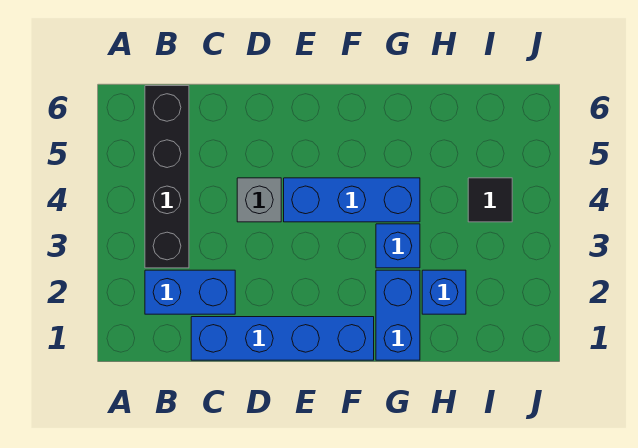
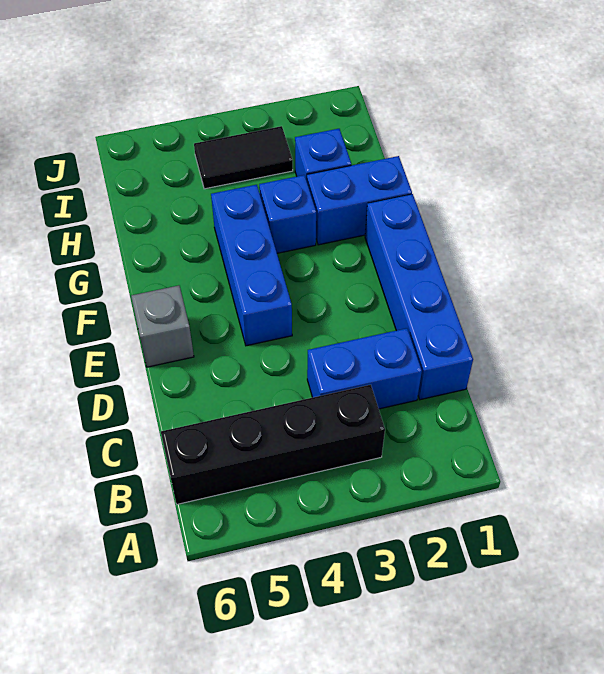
blue 1x2 brick [145,270,235,314] -> blue 1x2 brick turned to [307,328,422,409]
grey 1x1 brick [237,178,281,222] -> grey 1x1 brick moved to [131,285,194,367]
black 1x1 tile [468,178,512,222] -> black 1x2 tile [194,126,293,189]

